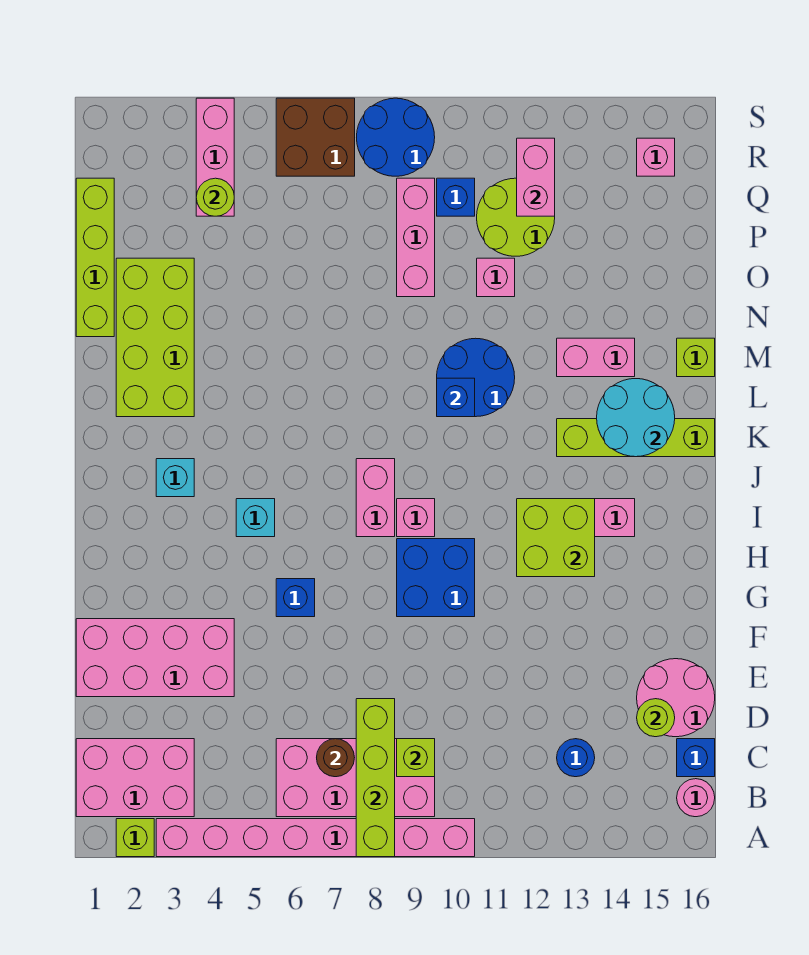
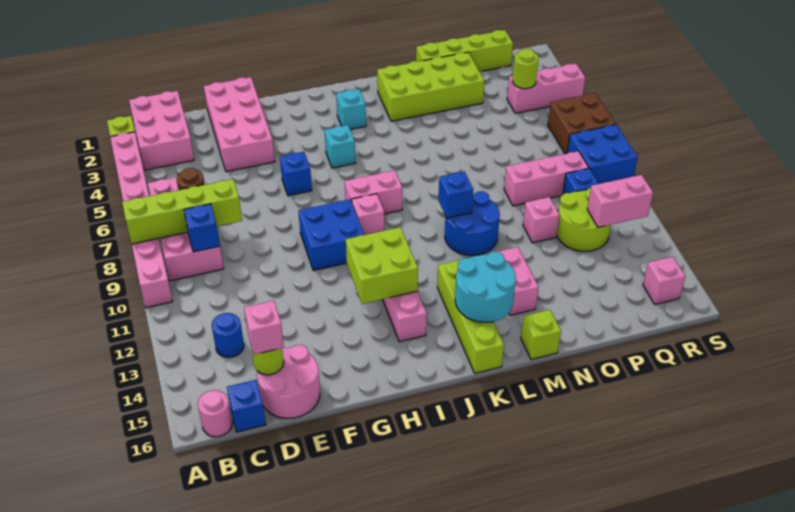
lime 1x1 brick [397,739,435,777] -> blue 1x1 brick [184,204,220,252]
none -> pink 1x1 brick [244,301,284,355]
blue 2x2 round brick [357,98,435,176] -> blue 2x2 brick [567,125,638,184]

